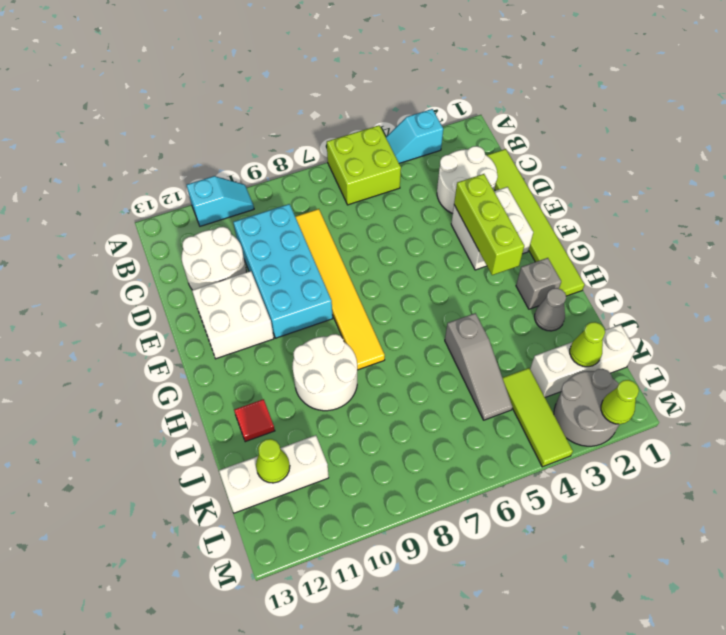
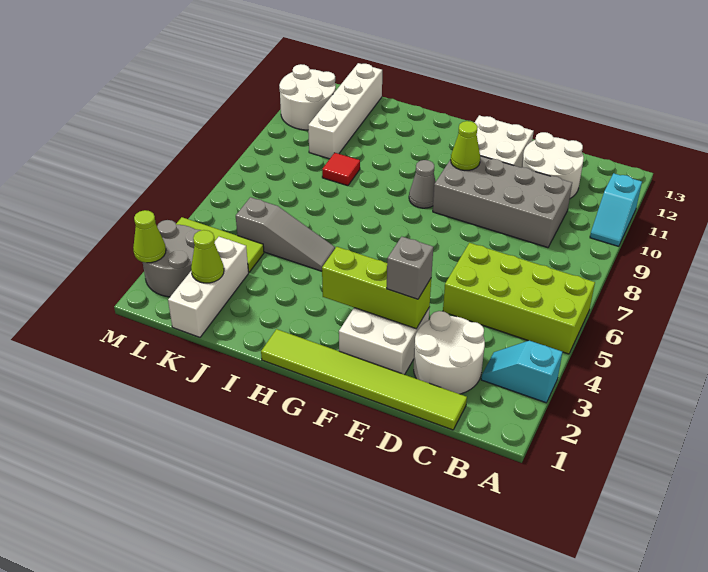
cyan 1x2 slope [386,109,443,163] -> cyan 1x2 slope turned to [481,341,562,403]
lime 2x2 brick [327,125,401,205] -> lime 2x4 brick [443,243,595,354]
yellow 1x6 tile [295,209,385,370] -> none
cyan 2x4 brick [233,204,333,338] -> grey 2x4 brick [433,156,572,248]
grey 1x1 brick [516,258,561,309] -> grey 1x1 brick moved to [387,237,433,299]
white 2x2 round brick [292,334,357,411] -> white 2x2 round brick moved to [279,64,336,130]
grey 1x1 cone [535,288,566,331] -> grey 1x1 cone moved to [409,160,436,208]
grey 1x3 slope [445,313,512,420] -> grey 1x3 slope turned to [236,197,335,271]
red 1x1 tile [234,399,275,442] -> red 1x1 tile moved to [322,153,360,186]
white 1x3 brick [219,435,329,513] -> white 1x4 brick [308,63,382,159]
lime 1x1 cone [256,439,290,483] -> lime 1x1 cone moved to [451,121,480,170]

